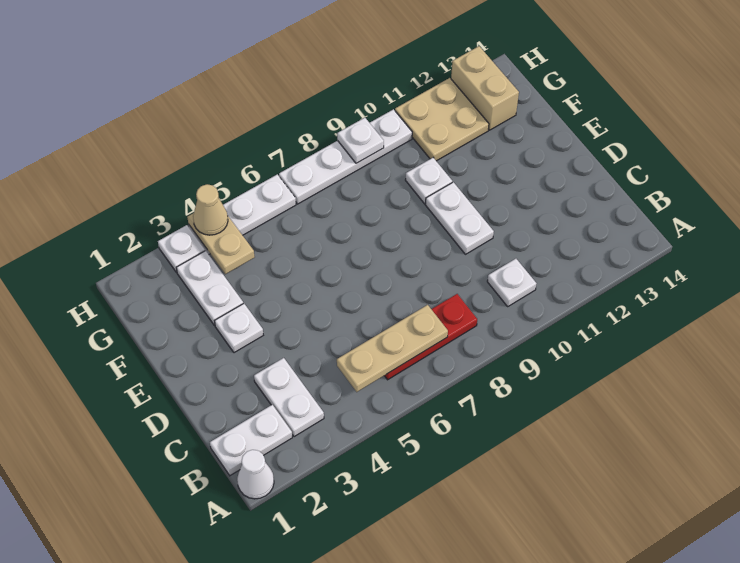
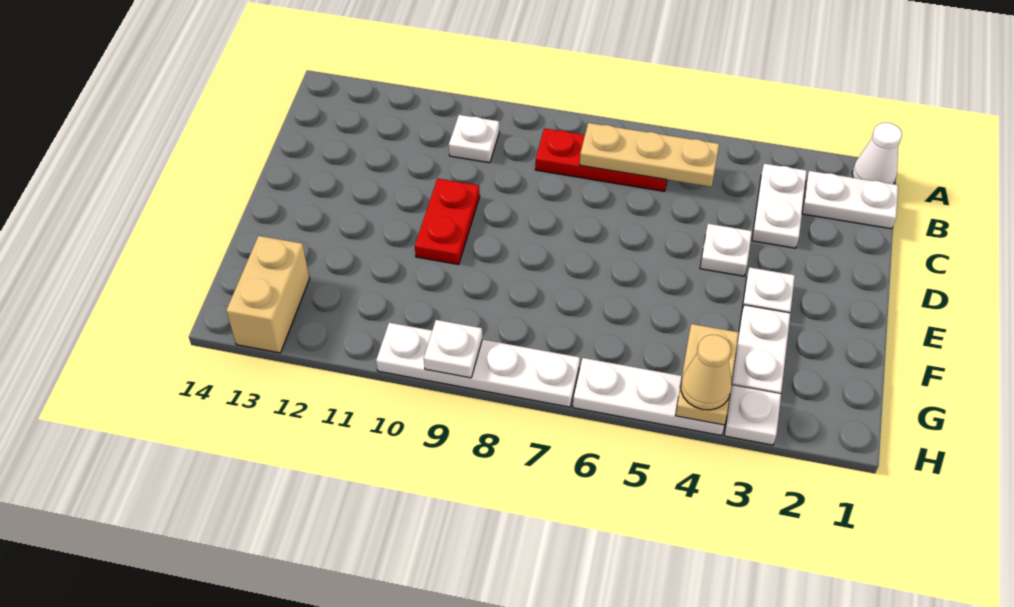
white 1x2 plate [426,182,494,254] -> red 1x2 plate [415,179,480,265]
white 1x1 plate [406,158,452,204] -> white 1x1 plate moved to [700,224,752,276]
tan 2x2 plate [395,78,489,161] -> none

